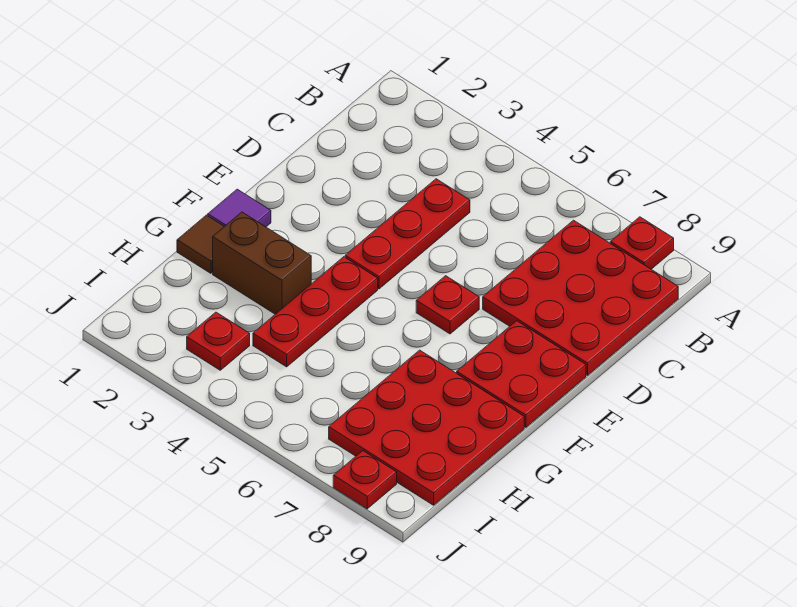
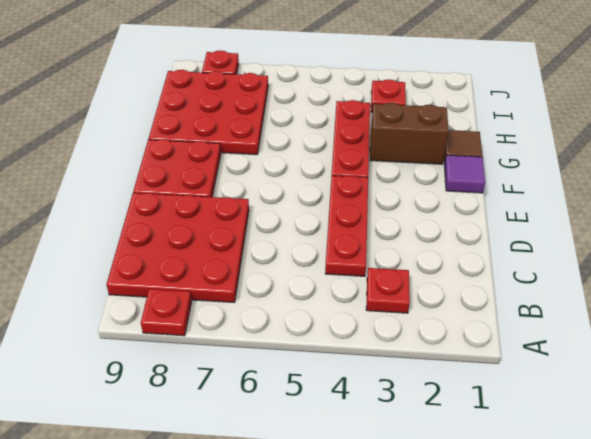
red 1x1 plate [416,276,479,334] -> red 1x1 plate moved to [366,268,410,313]

